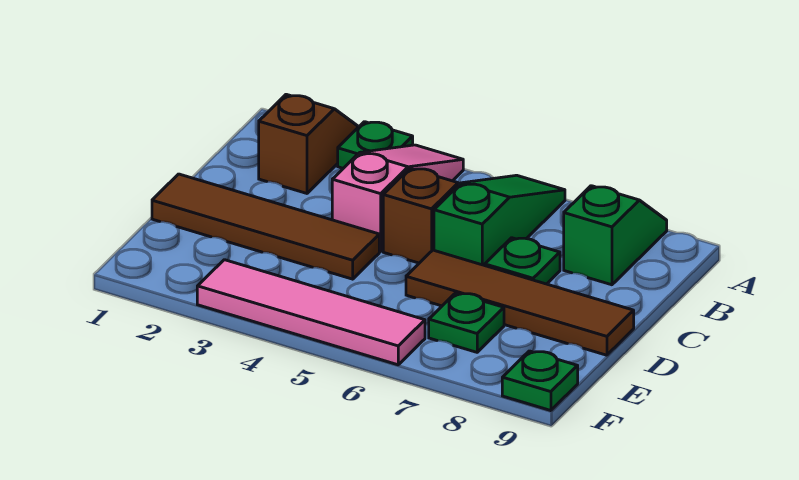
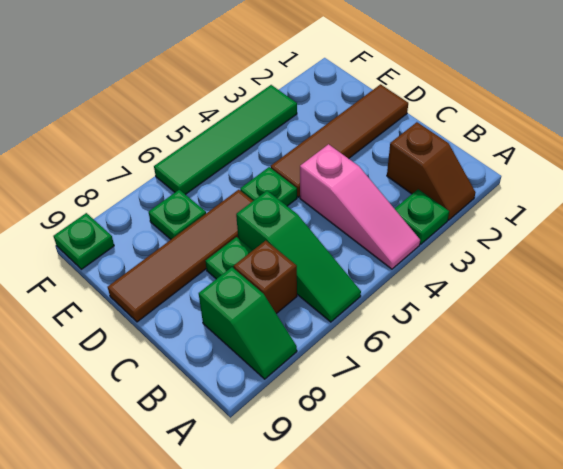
brown 1x1 brick [383,168,458,263] -> brown 1x1 brick moved to [234,241,297,314]
none -> green 1x1 plate [240,167,297,206]
pink 1x4 tile [197,260,425,365] -> green 1x4 tile [154,85,297,195]

